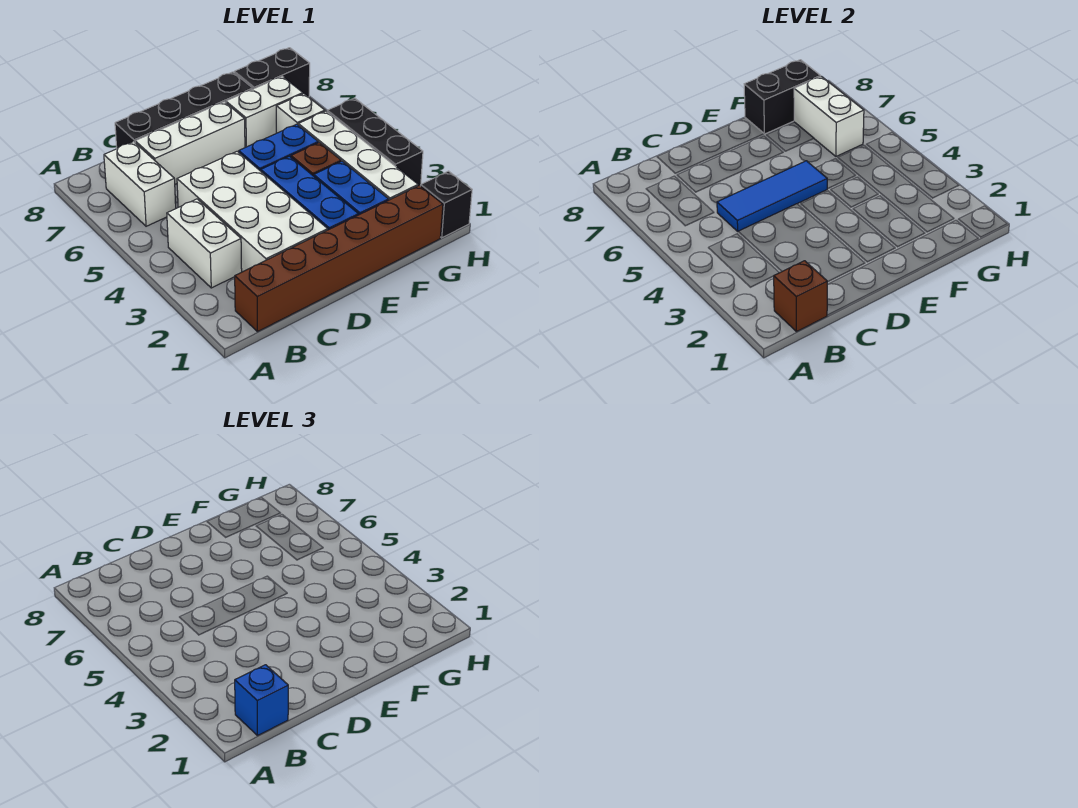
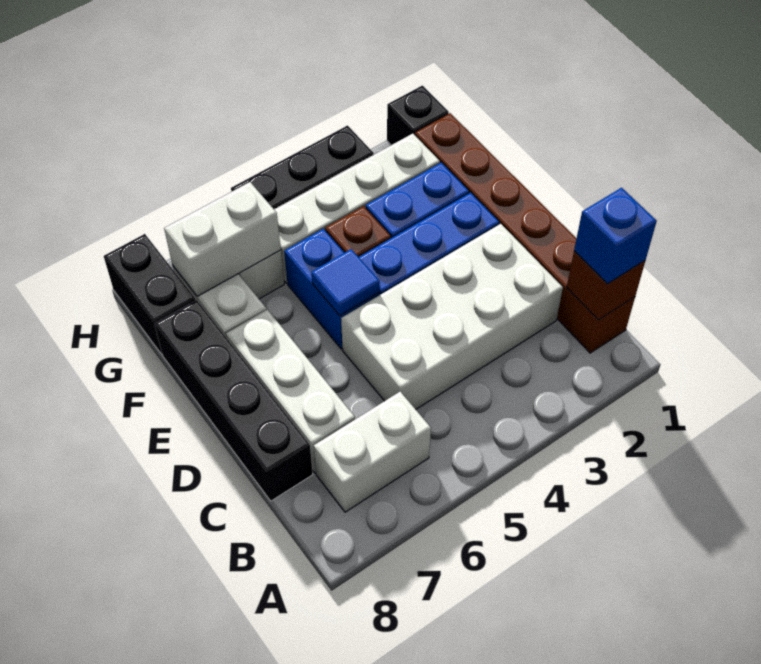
white 1x2 brick [167,199,242,288] -> none
blue 1x3 tile [717,161,827,231] -> blue 1x1 tile [311,249,380,316]
black 1x2 brick [744,60,820,134] -> none

